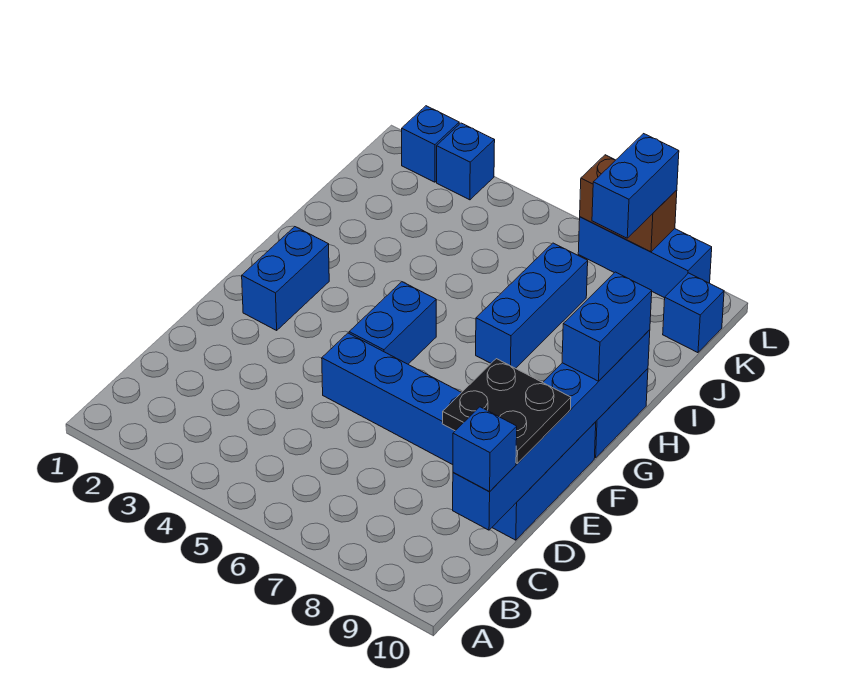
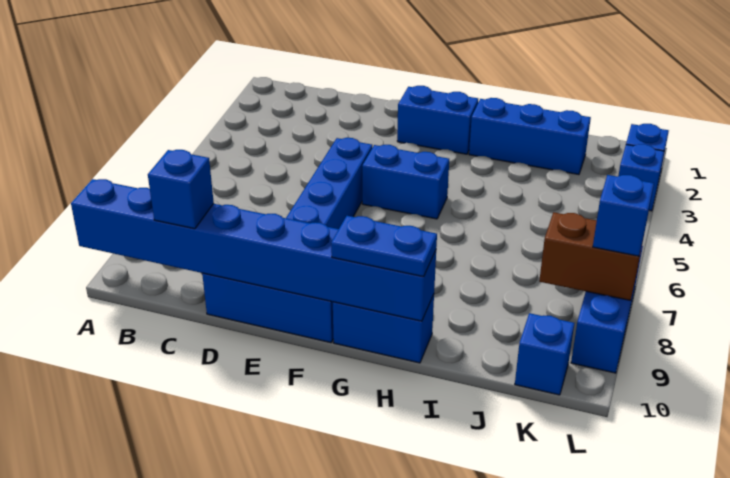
blue 1x6 brick [453,330,650,530] -> blue 1x8 brick [71,179,436,321]
black 2x2 plate [442,359,571,464] -> none
blue 1x2 brick [562,272,652,381] -> blue 1x2 plate [331,216,437,277]
blue 1x3 brick [476,243,588,368] -> blue 1x3 brick moved to [469,98,591,175]
blue 1x2 brick [592,134,679,238] -> blue 1x1 brick [593,175,654,256]
brown 1x2 brick [580,155,677,252] -> brown 1x2 brick turned to [539,212,644,300]

